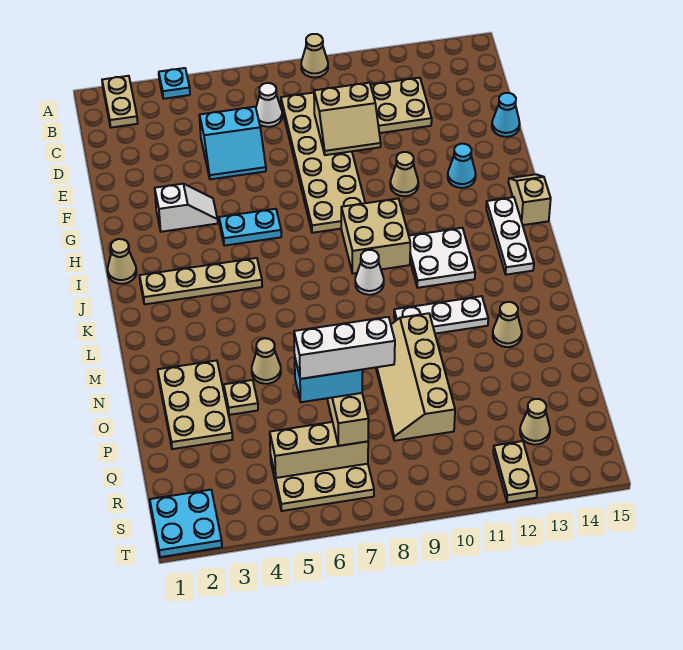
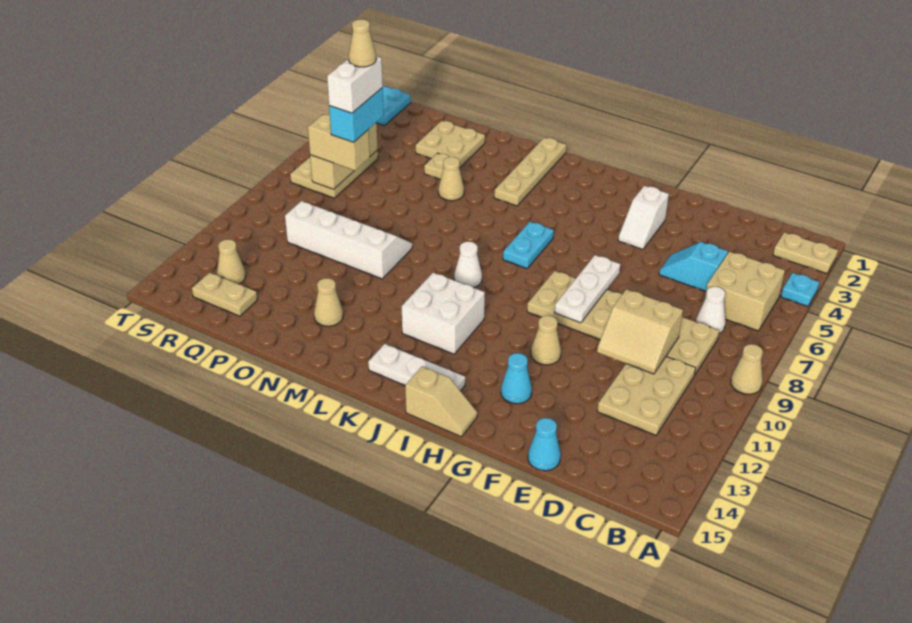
cyan 2x2 slope [199,107,266,179] -> cyan 1x2 slope [659,242,728,291]
tan 2x2 slope [314,83,381,155] -> tan 2x2 slope turned to [597,289,683,374]
cyan 1x2 plate [219,209,281,246] -> cyan 1x2 plate moved to [503,222,554,268]
tan 1x1 cone [108,239,136,284] -> tan 1x1 cone moved to [349,19,376,67]
tan 2x2 brick [341,199,410,274] -> tan 2x2 brick moved to [705,252,785,331]
tan 1x4 plate [139,258,262,304] -> tan 1x4 plate moved to [494,138,566,206]
white 2x2 plate [409,228,475,288] -> white 2x2 brick [402,273,485,354]
white 1x3 plate [394,296,488,334] -> white 1x3 plate moved to [555,255,620,323]
tan 2x3 plate [158,360,233,449] -> tan 2x2 plate [416,121,485,168]
tan 2x4 slope [376,313,455,441] -> white 2x4 slope [285,201,412,279]
white 1x3 brick [294,317,395,379] -> white 1x2 brick [327,56,383,113]
tan 1x2 plate [493,441,537,502] -> tan 1x2 plate moved to [192,272,257,316]

